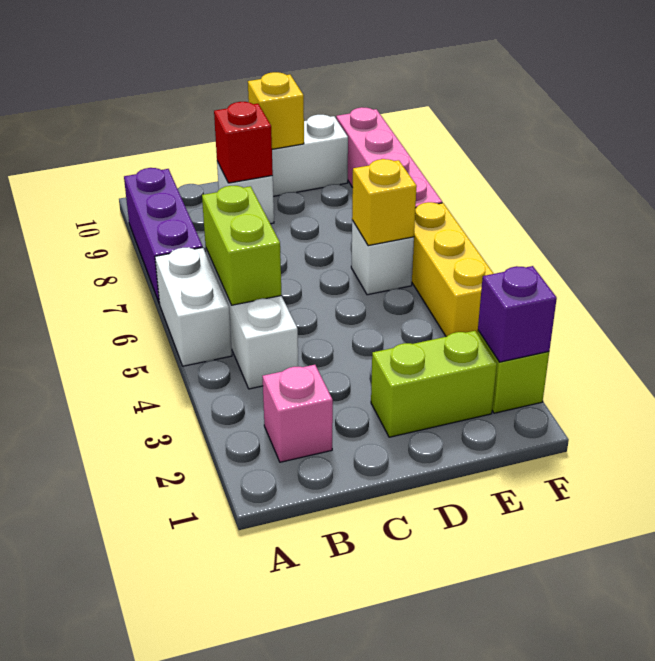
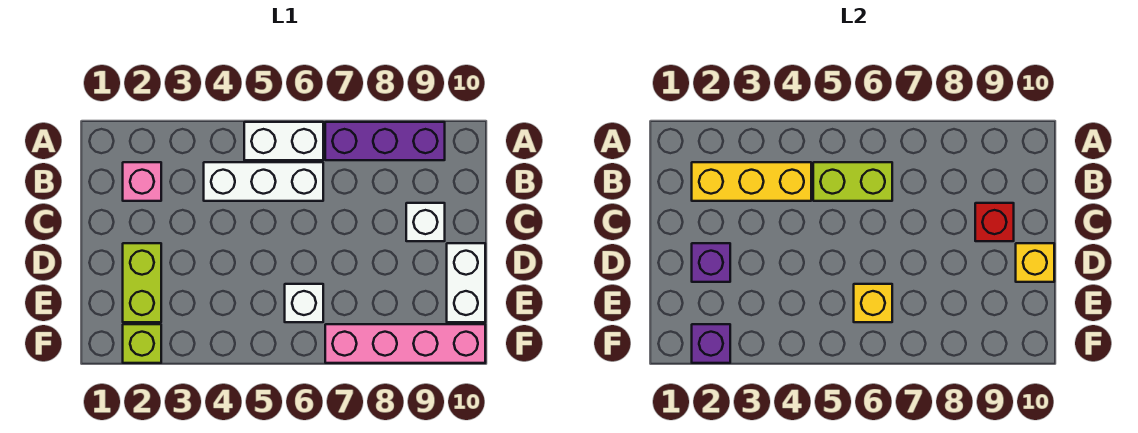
none -> purple 1x1 brick [692,243,730,282]
yellow 1x3 brick [412,202,494,337] -> yellow 1x3 brick moved to [692,162,811,201]

